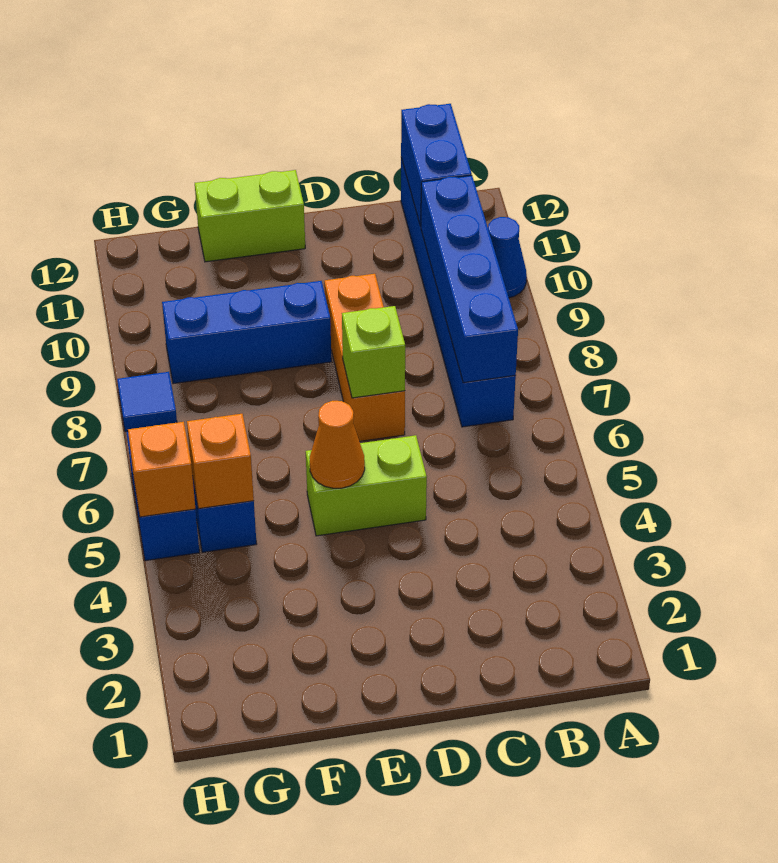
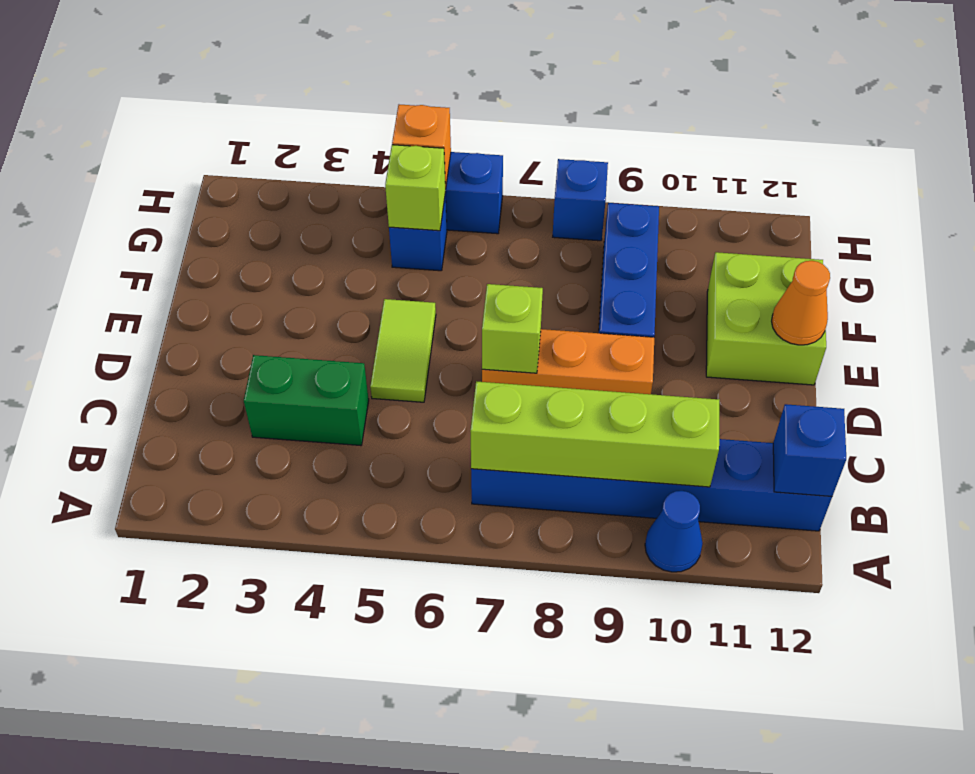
blue 1x4 brick [421,176,518,383] -> lime 1x4 brick [470,381,719,487]
blue 1x2 brick [401,104,472,226] -> blue 1x1 brick [773,404,846,496]
none -> green 1x2 brick [244,355,369,446]
lime 1x2 brick [306,435,427,536] -> lime 1x2 tile [370,299,436,402]
orange 1x1 cone [310,401,365,488] -> orange 1x1 cone moved to [772,261,830,345]
lime 1x2 brick [195,170,305,262] -> lime 2x2 brick [706,252,826,385]
orange 1x1 brick [187,414,254,509] -> lime 1x1 brick [385,145,445,231]
blue 1x1 tile [117,372,177,432] -> blue 1x1 brick [553,159,608,241]

